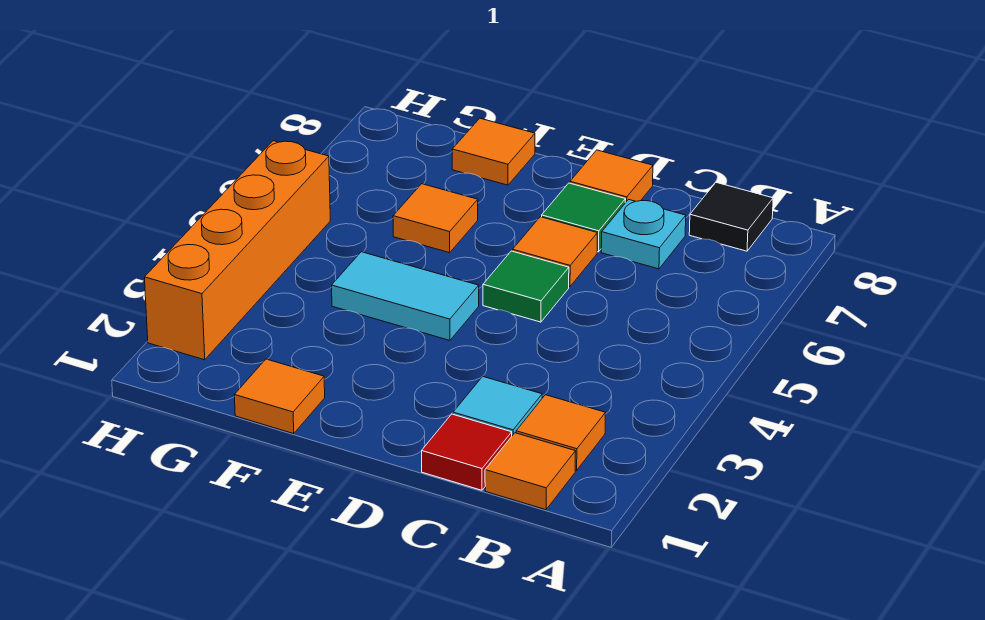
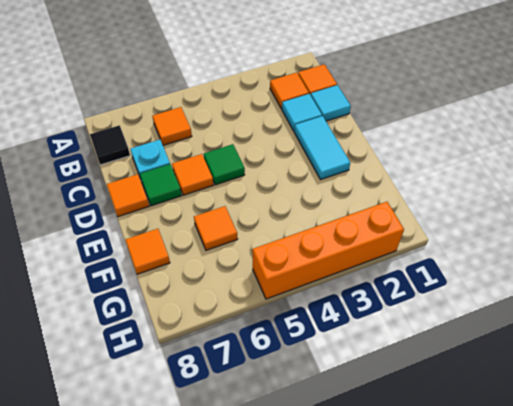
red 1x1 tile [422,414,512,490] -> cyan 1x1 tile [311,85,351,121]
cyan 1x2 tile [332,252,479,340] -> cyan 1x2 tile moved to [294,116,350,180]
orange 1x1 tile [234,359,325,434] -> orange 1x1 tile moved to [152,107,192,145]

